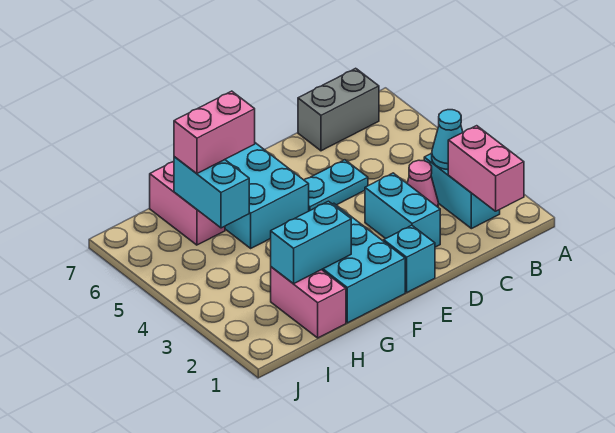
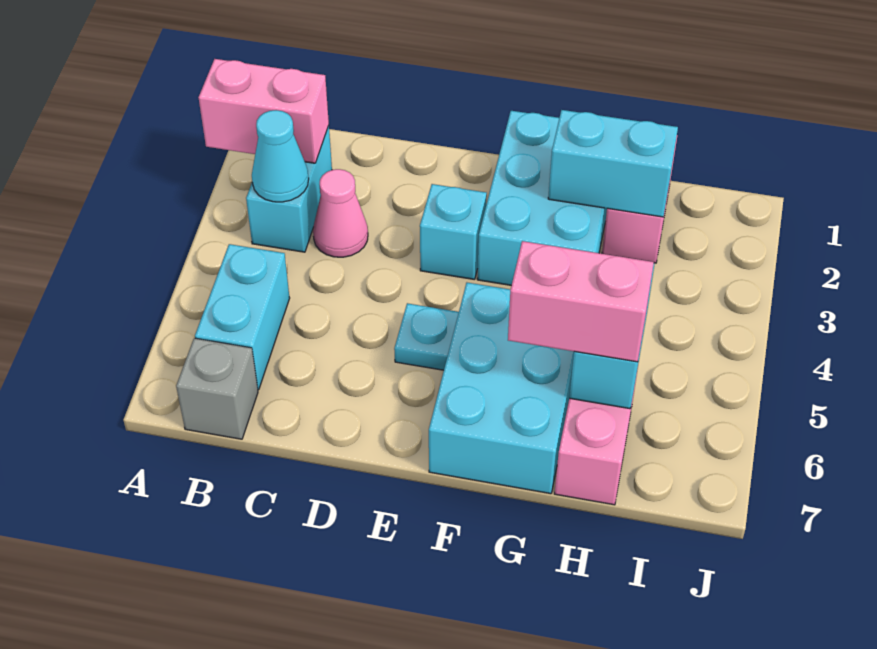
pink 1x2 brick [448,126,524,211] -> pink 1x2 brick turned to [198,59,329,163]
grey 1x2 brick [298,68,379,151] -> grey 1x1 brick [176,338,258,439]
cyan 1x2 brick [365,173,440,247] -> cyan 1x2 brick moved to [195,244,290,390]
cyan 1x2 plate [304,160,368,211] -> cyan 1x1 plate [394,303,459,370]
cyan 1x1 brick [384,225,435,292] -> cyan 1x1 brick moved to [420,184,487,279]

